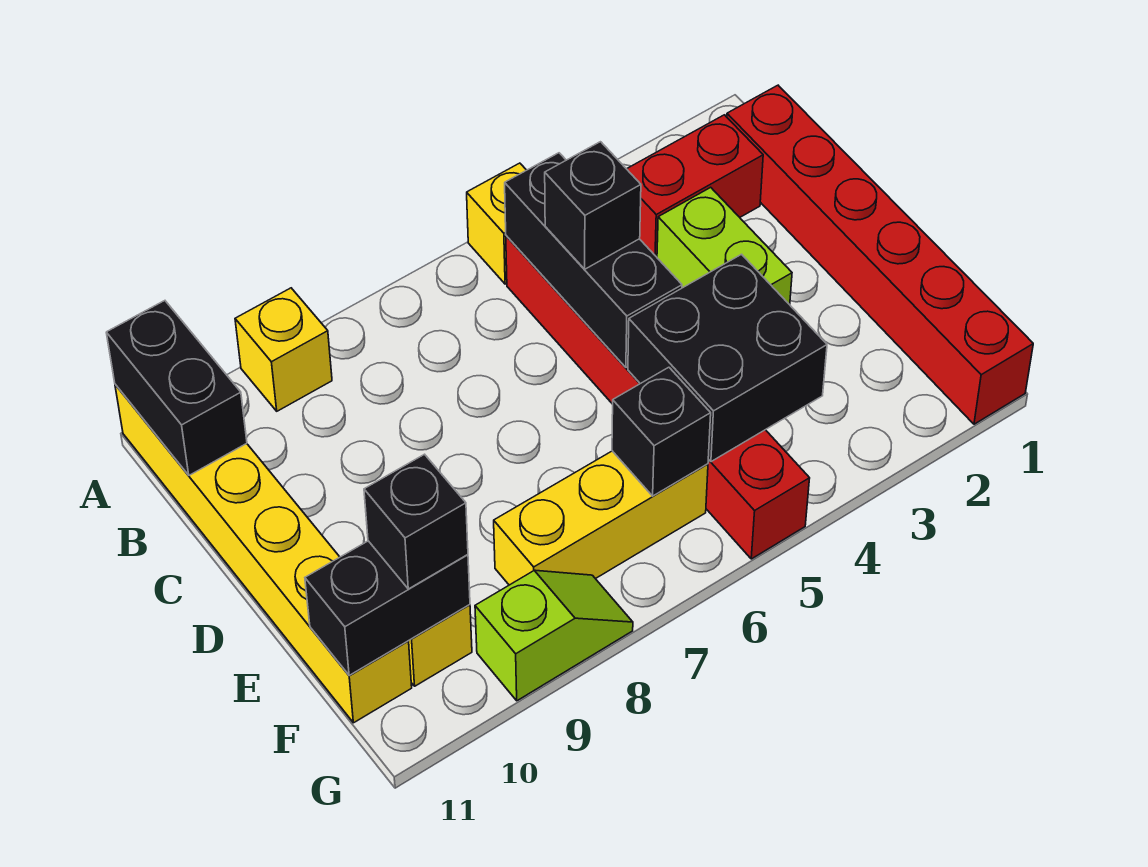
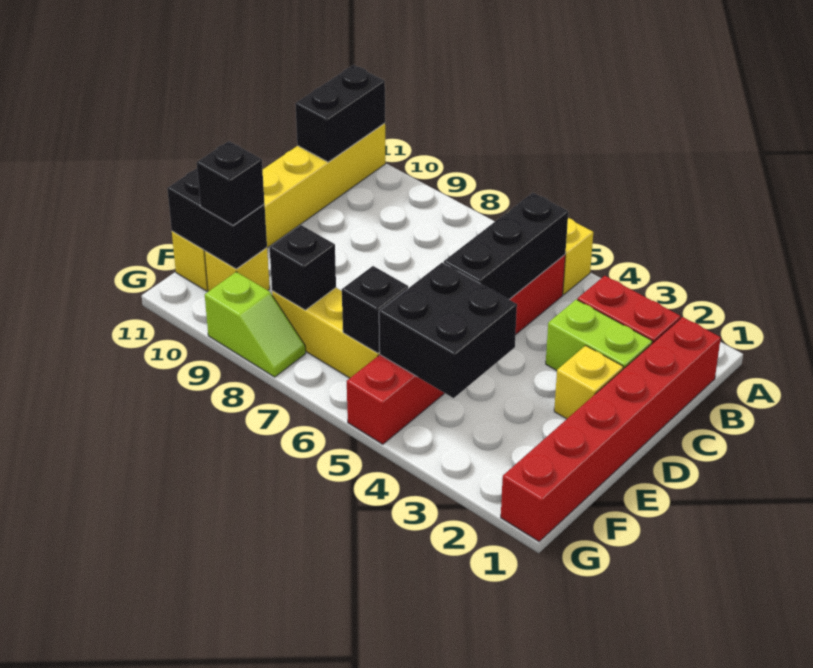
yellow 1x1 brick [235,288,332,411] -> yellow 1x1 brick moved to [554,345,623,419]
lime 1x2 brick [657,187,792,305] -> lime 1x2 brick turned to [546,299,652,371]
black 1x1 brick [545,142,641,269] -> black 1x1 brick moved to [270,225,336,310]

